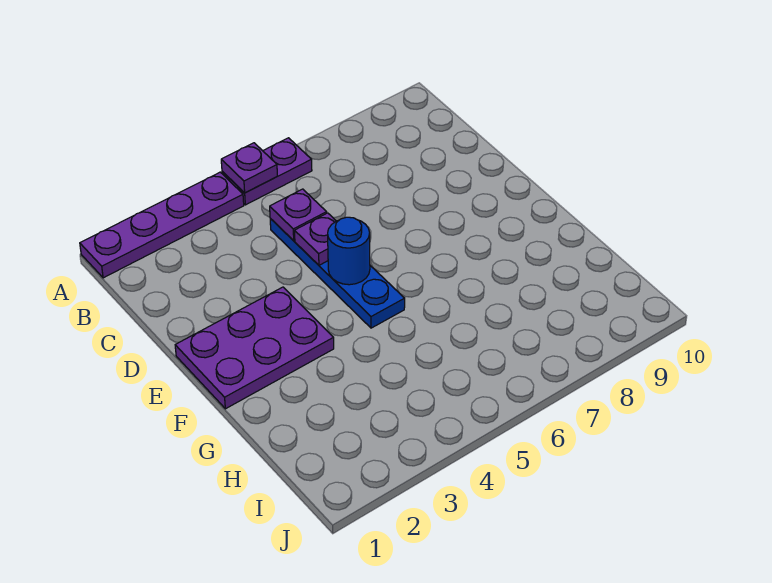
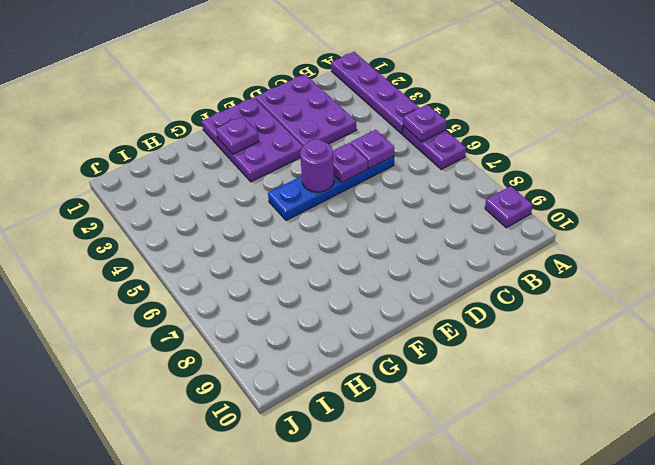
none -> purple 1x1 plate [485,186,533,228]
none -> purple 2x3 plate [255,74,357,146]
blue 1x1 round brick [328,217,370,285] -> purple 1x1 round brick [300,139,334,192]
none -> purple 1x1 plate [216,116,259,154]

